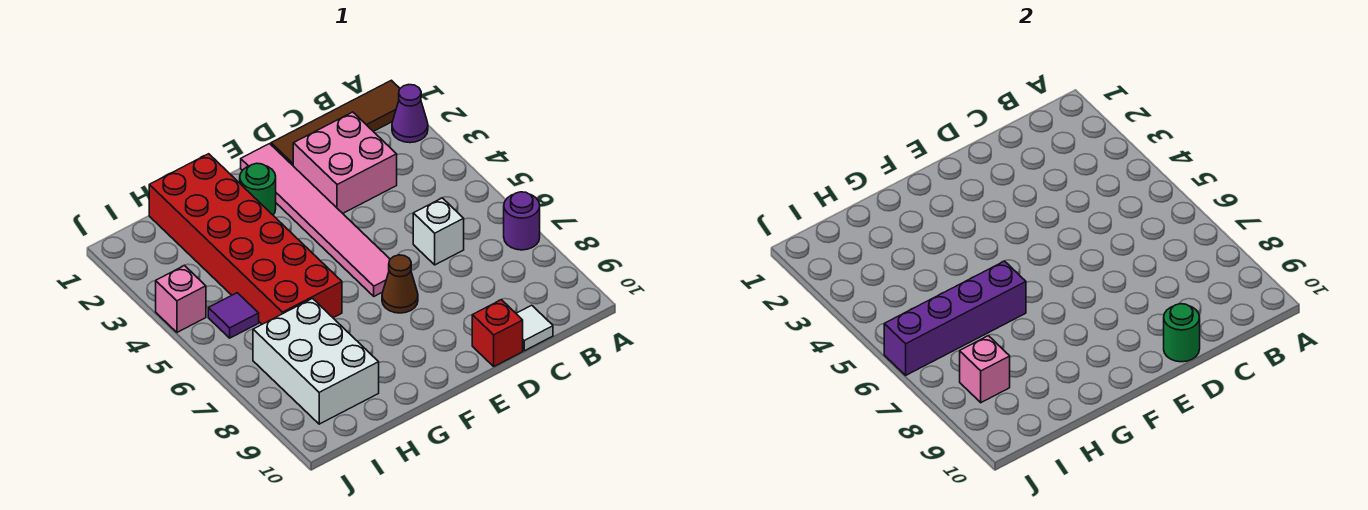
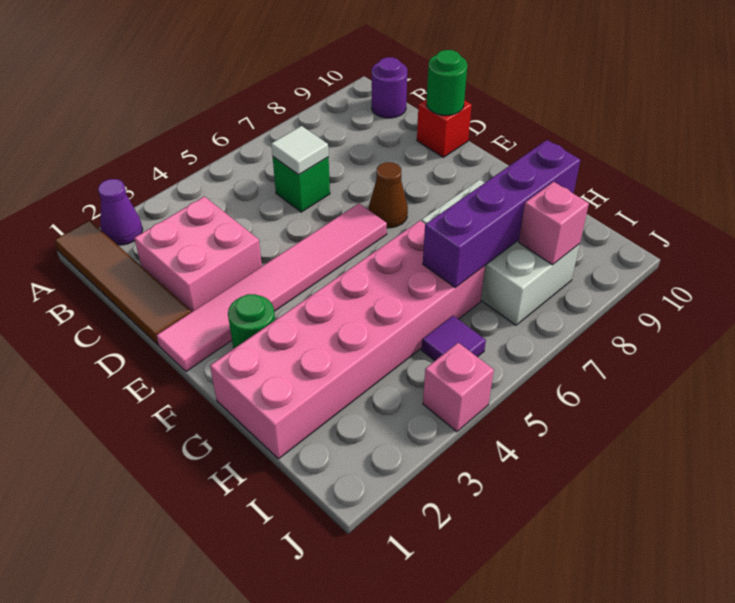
purple 1x1 round brick [504,192,540,250] -> purple 1x1 round brick moved to [372,57,407,118]
white 1x1 brick [413,198,464,265] -> green 1x1 brick [273,157,330,212]
white 1x1 tile [516,305,553,351] -> white 1x1 tile moved to [271,126,329,175]
red 2x6 brick [149,154,342,324] -> pink 2x6 brick [210,221,485,459]
purple 1x4 brick [884,261,1026,375] -> purple 1x4 brick turned to [423,140,580,288]
white 2x3 brick [253,299,379,424] -> white 2x3 brick turned to [421,180,580,325]

